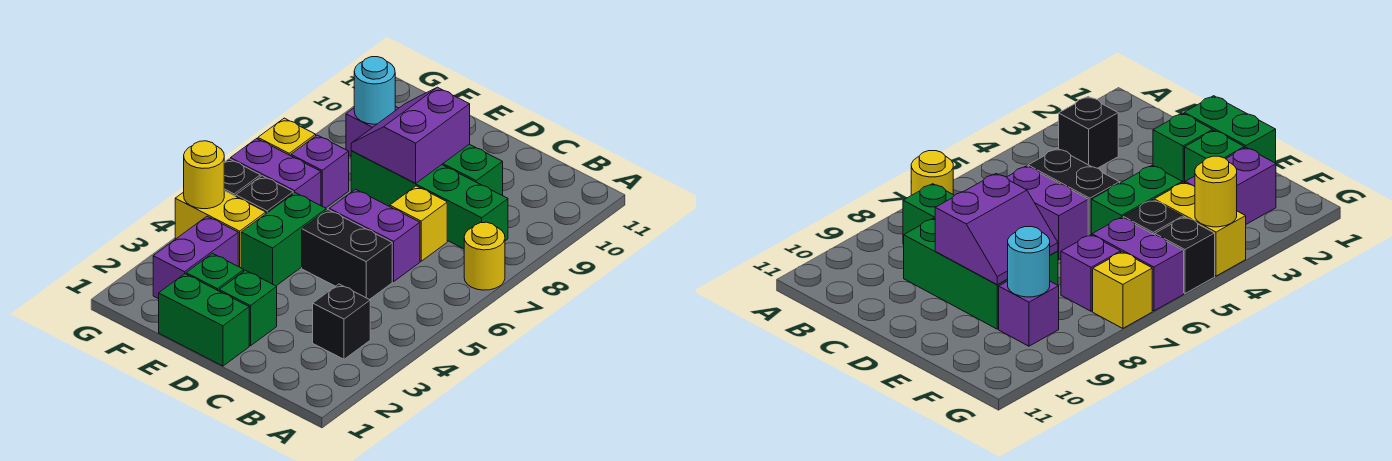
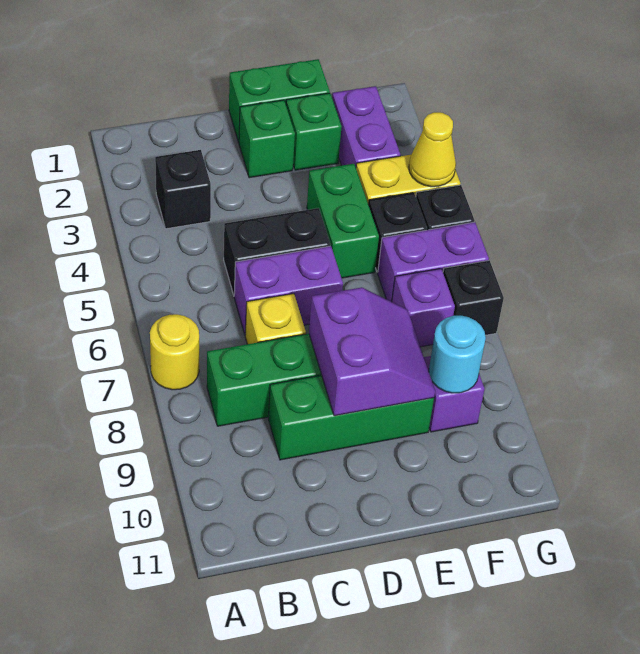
yellow 1x1 round brick [184,141,224,209] -> yellow 1x1 cone [409,112,456,187]
yellow 1x1 brick [258,118,316,156] -> black 1x1 brick [443,260,504,335]

